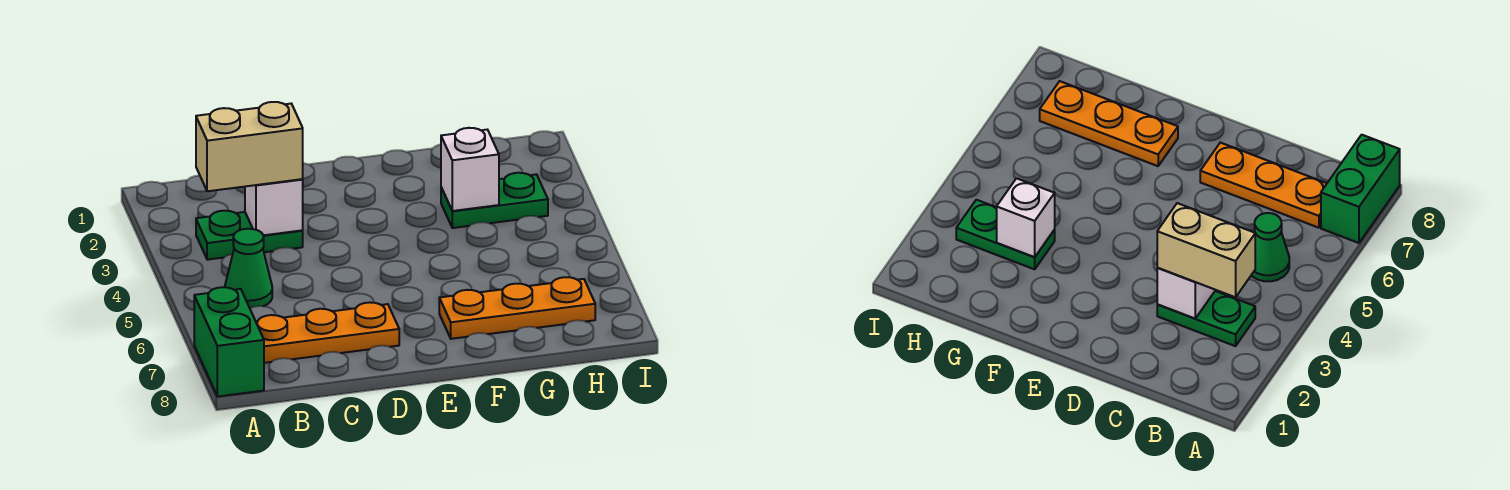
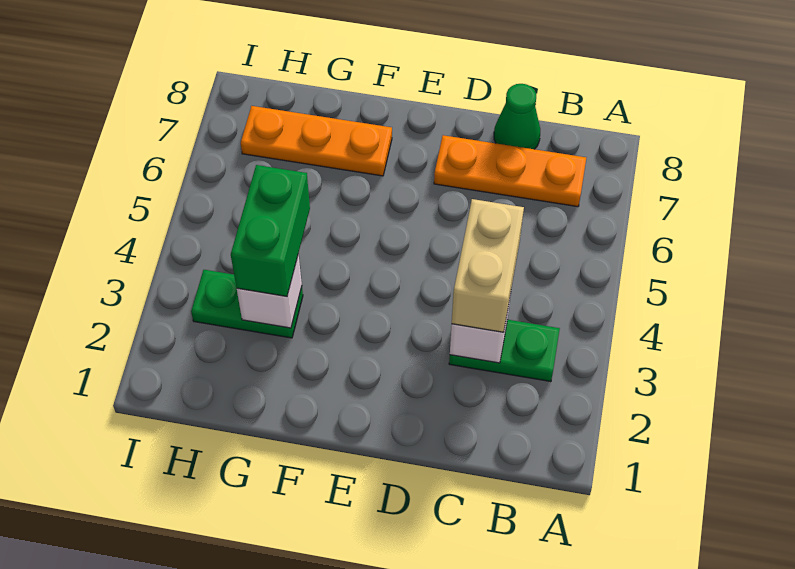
green 1x2 brick [194,287,264,397] -> green 1x2 brick moved to [231,165,310,297]
tan 1x2 brick [196,102,303,191] -> tan 1x2 brick turned to [452,199,524,332]
green 1x1 cone [225,229,272,308] -> green 1x1 cone moved to [494,84,540,149]

